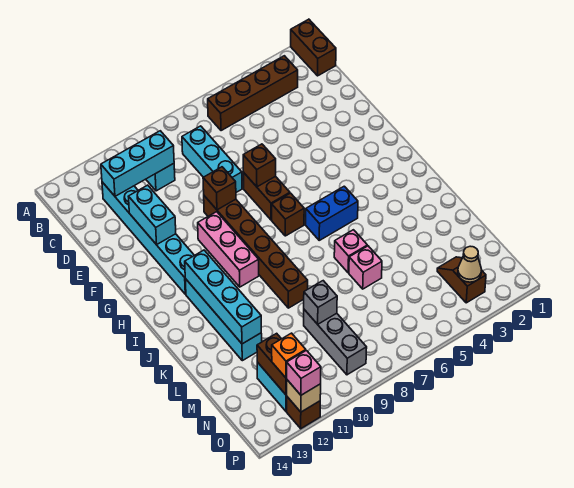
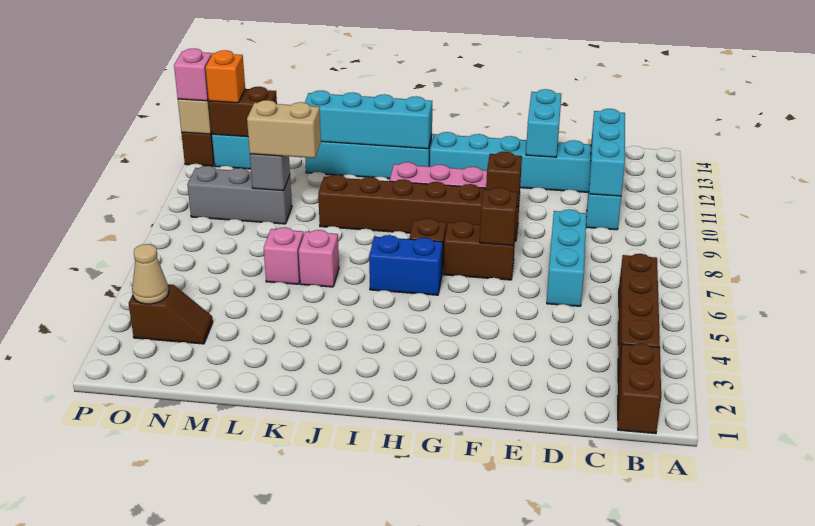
brown 1x2 brick [291,19,336,76] -> brown 1x2 brick turned to [618,343,661,434]
cyan 1x3 brick [182,126,242,192] -> cyan 1x3 brick turned to [547,209,587,306]
cyan 1x2 brick [128,185,176,245] -> cyan 1x2 brick turned to [526,89,561,157]
blue 1x2 brick [306,186,358,240] -> blue 1x2 brick turned to [369,235,443,295]
none -> tan 1x2 brick [247,100,321,158]

